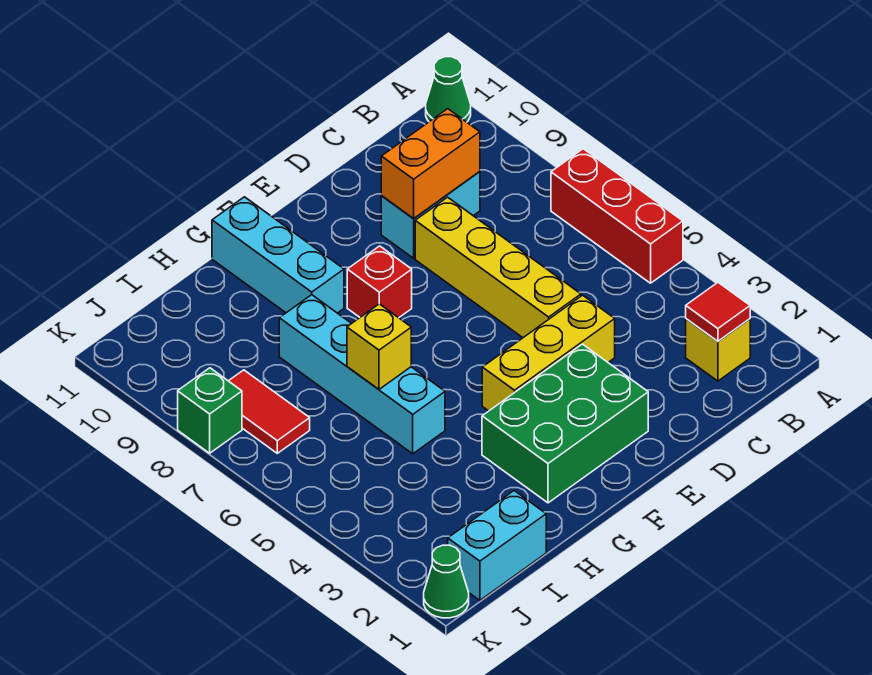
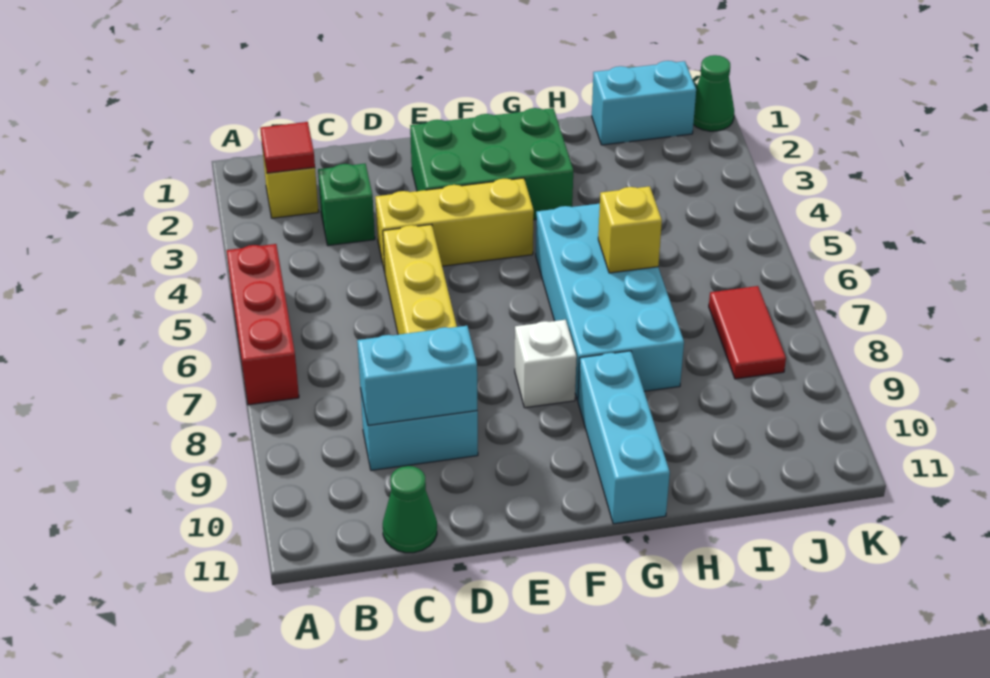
green 1x1 cone [426,57,471,122] -> green 1x1 cone moved to [383,466,437,553]
orange 1x2 brick [381,109,480,219] -> cyan 1x2 brick [357,326,477,425]
red 1x1 brick [347,246,412,318] -> white 1x1 brick [515,320,577,408]
cyan 1x4 brick [279,295,445,454] -> cyan 2x4 brick [536,204,684,400]
green 1x1 brick [178,368,242,453] -> green 1x1 brick moved to [318,164,375,246]

